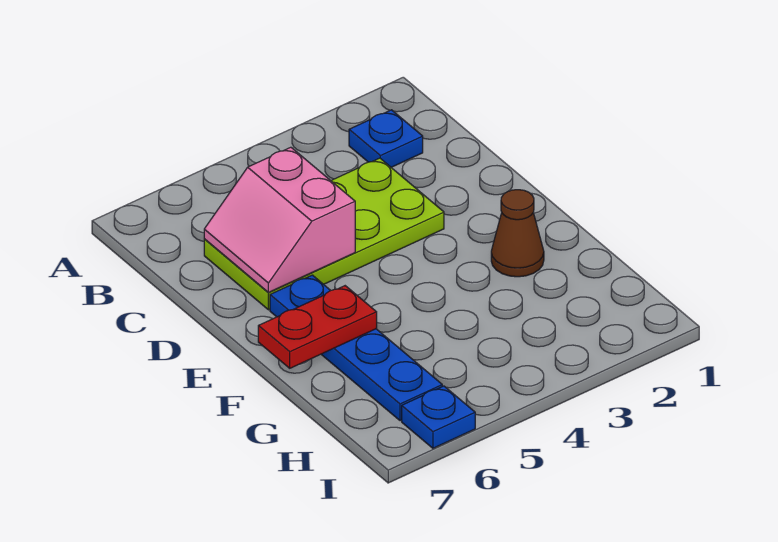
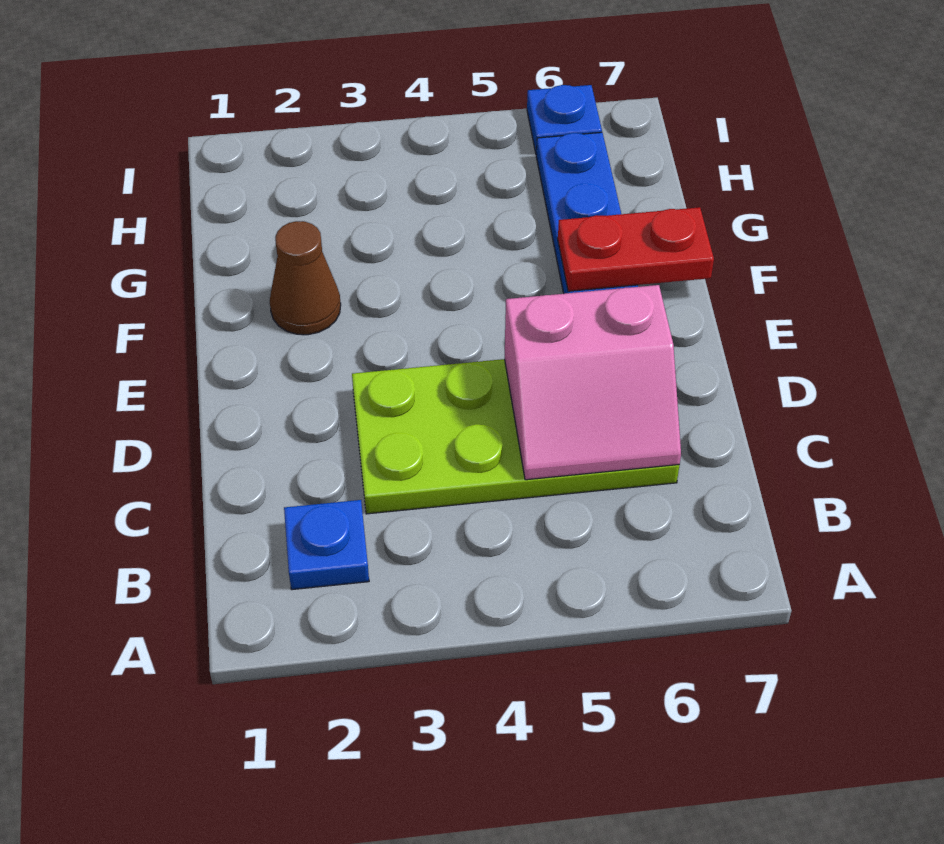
pink 2x2 slope [204,147,355,292] -> pink 2x2 slope turned to [505,285,681,480]

